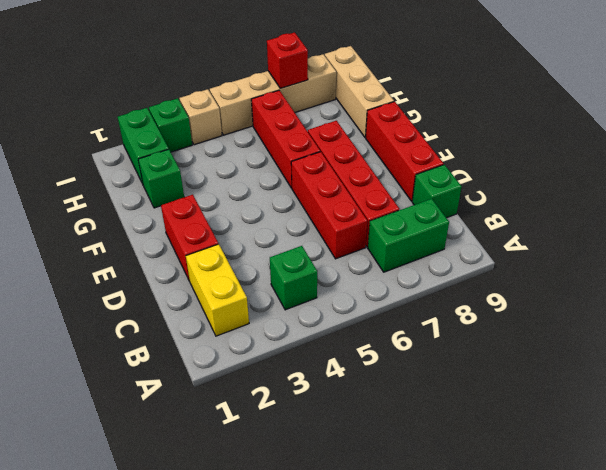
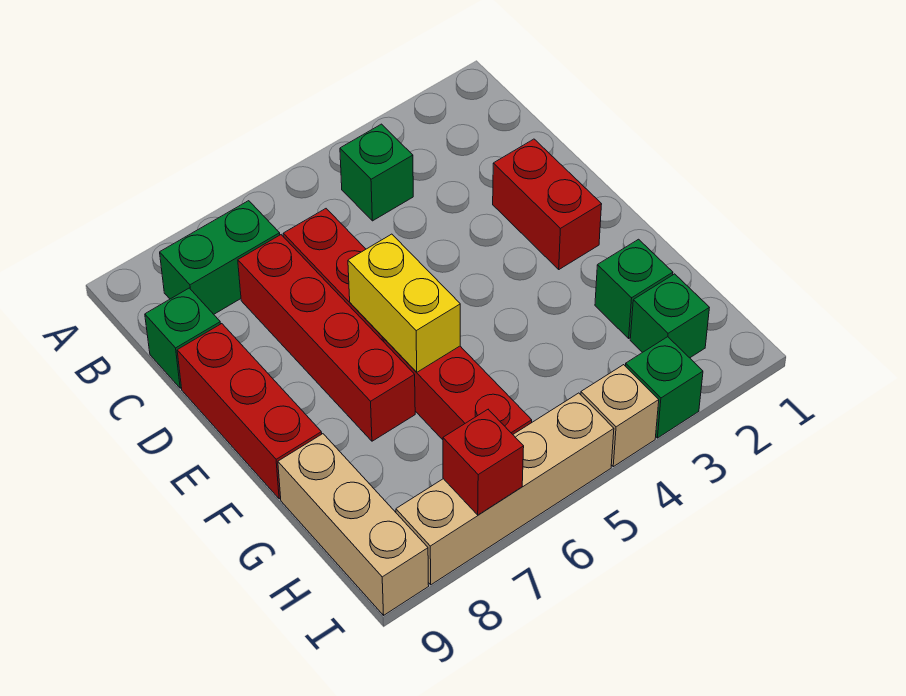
yellow 1x2 brick [186,244,249,336] -> yellow 1x2 brick moved to [348,234,460,372]
green 1x2 brick [118,108,169,184] -> green 1x1 brick [630,274,709,358]

